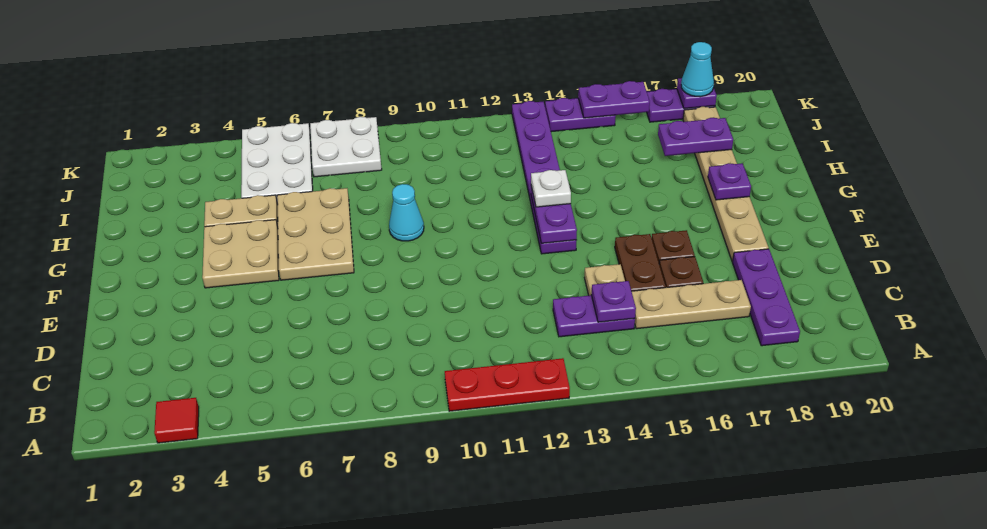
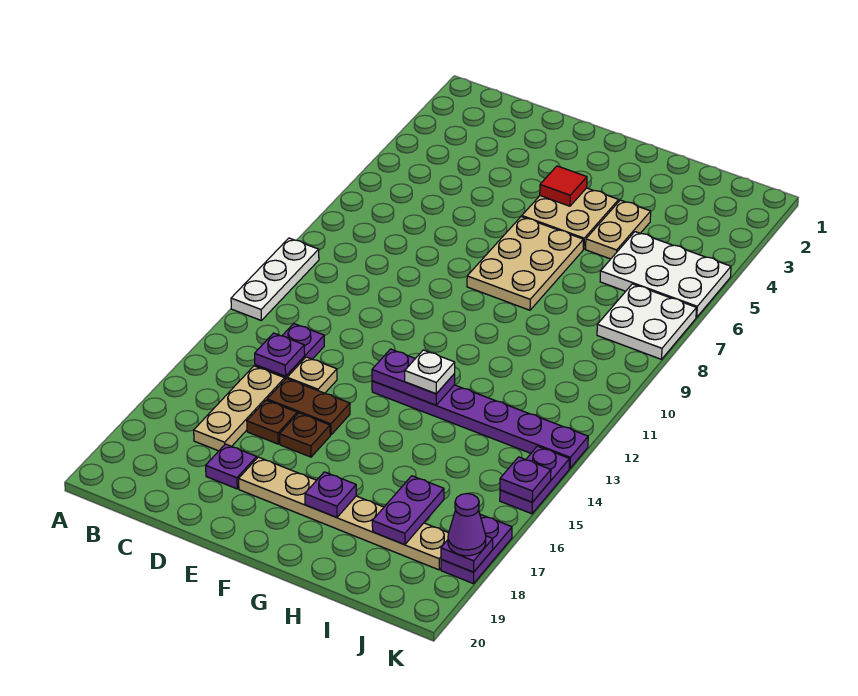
red 1x1 tile [154,398,199,443] -> red 1x1 tile moved to [540,166,587,206]
red 1x3 plate [445,358,570,411] -> white 1x3 plate [231,238,319,321]
purple 1x3 plate [732,249,800,346] -> purple 1x1 plate [206,444,257,489]
tan 2x3 plate [277,188,354,280] -> tan 2x3 plate turned to [467,217,583,310]
cyan 1x1 cone [389,184,424,241] -> none
purple 1x2 plate [578,81,650,118] -> purple 1x1 plate [500,457,551,502]
cyan 1x1 cone [681,42,714,97] -> purple 1x1 cone [448,494,486,556]

